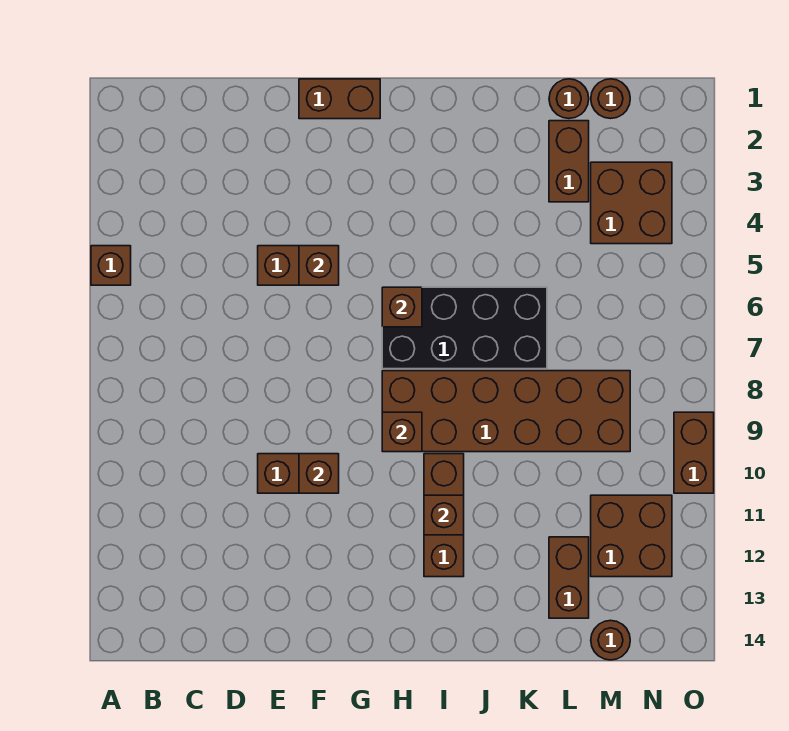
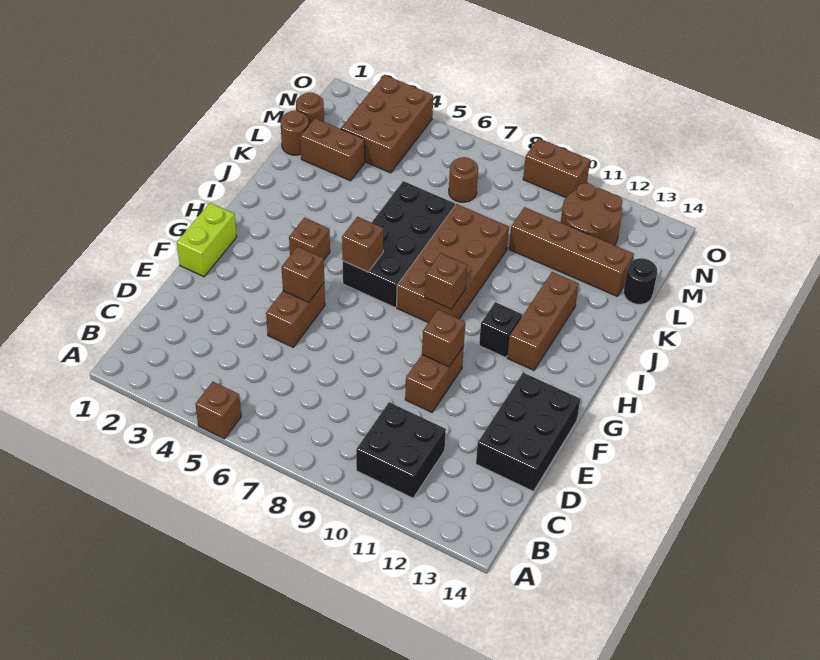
none -> black 2x2 brick [356,402,446,498]
none -> black 2x3 brick [476,373,580,491]
brown 1x2 brick [299,79,380,119] -> lime 1x2 brick [177,203,237,277]
brown 2x6 brick [382,371,630,452] -> brown 2x4 brick [397,204,509,323]
none -> black 1x1 brick [479,302,522,358]
brown 1x3 brick [424,454,464,577] -> brown 1x3 brick turned to [507,272,579,370]
brown 1x1 brick [424,495,464,535] -> brown 1x1 brick moved to [289,218,330,259]
brown 1x2 brick [549,537,589,618] -> brown 1x4 brick [509,207,634,296]
none -> black 1x1 round brick [624,258,657,304]
brown 2x2 brick [591,162,672,244] -> brown 2x3 brick [341,75,433,173]
brown 2x2 brick [591,495,672,577] -> brown 2x2 round brick [561,183,622,245]
brown 1x1 round brick [591,620,630,660] -> brown 1x1 round brick moved to [449,157,478,202]

